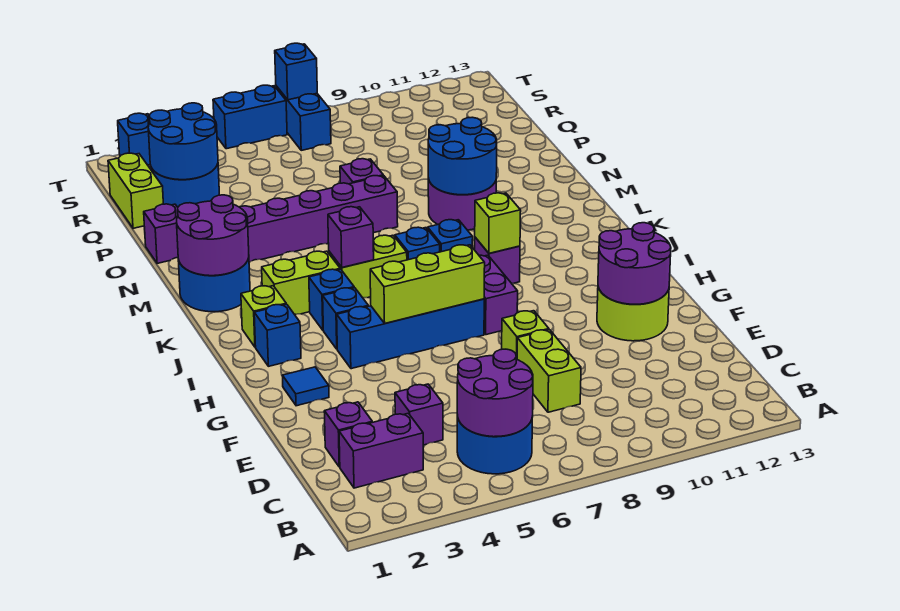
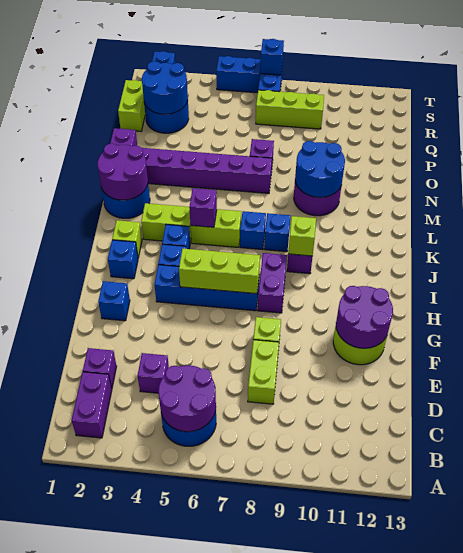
purple 1x2 brick [339,413,423,488] -> purple 1x2 brick turned to [72,372,112,438]
blue 1x1 tile [282,367,329,406] -> blue 1x1 brick [98,281,130,321]
none -> lime 1x3 brick [256,90,324,129]

